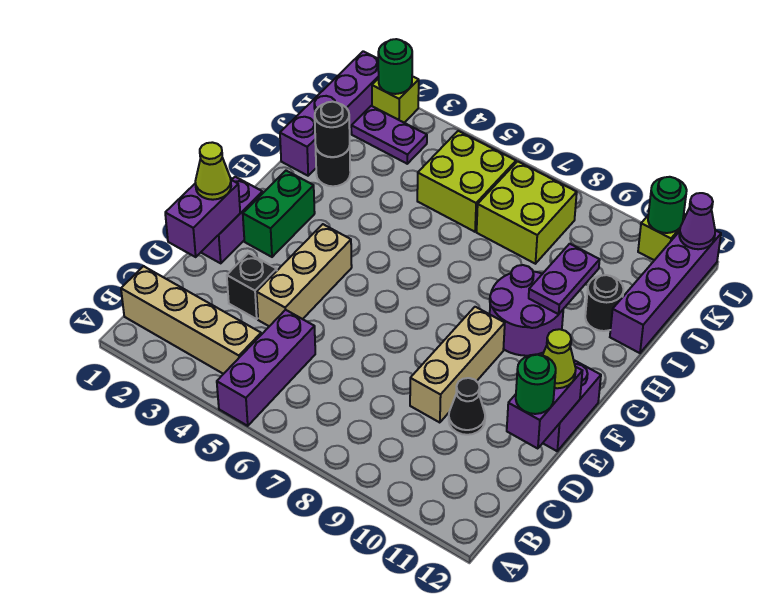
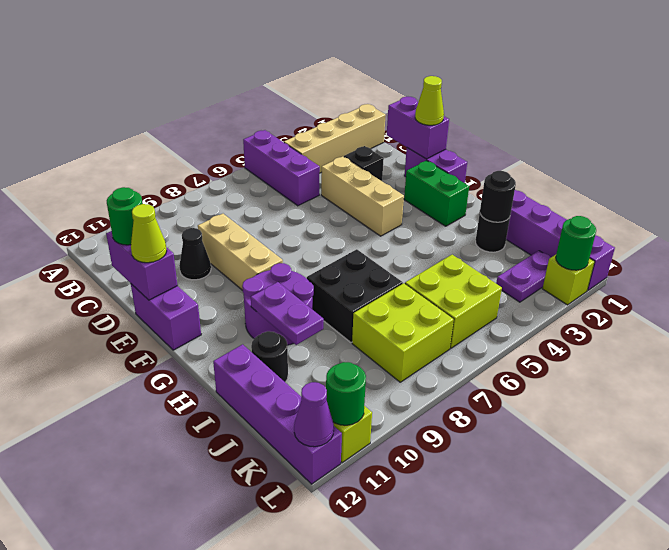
none -> black 2x2 brick [307,249,403,343]

